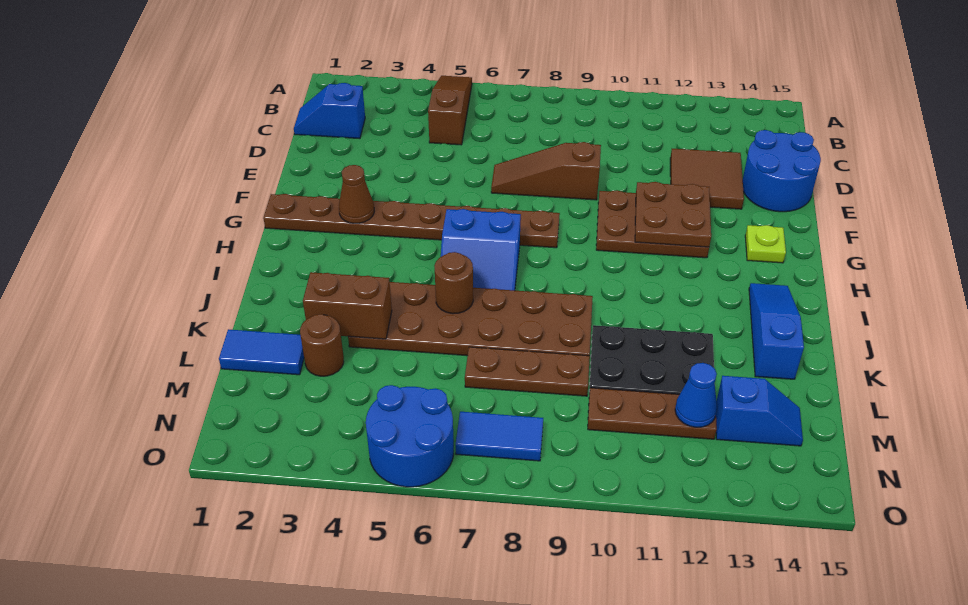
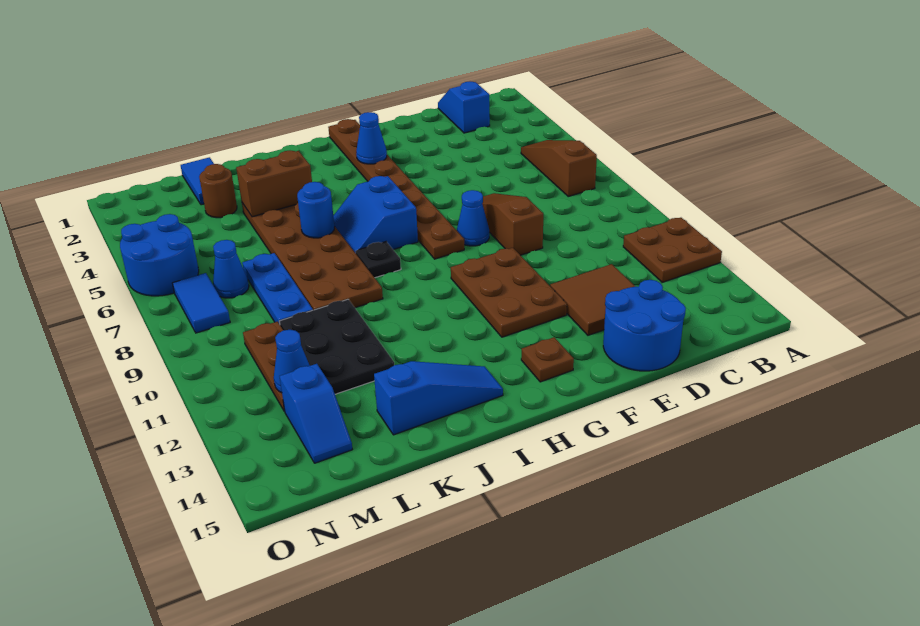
brown 1x3 slope [428,76,472,145] -> brown 1x3 slope turned to [521,140,597,196]
none -> blue 1x1 cone [457,190,489,246]
brown 2x2 plate [635,182,711,247] -> brown 2x2 plate moved to [623,218,722,282]
brown 1x1 cone [339,165,374,223] -> blue 1x1 cone [356,112,387,164]
lime 1x1 plate [745,225,786,263] -> brown 1x1 plate [521,337,574,382]
none -> black 1x1 plate [355,242,401,278]
brown 1x1 round brick [434,252,473,314] -> blue 1x1 round brick [297,182,335,238]
brown 1x2 brick [303,272,392,339] -> brown 1x2 brick turned to [236,151,312,217]
brown 1x3 plate [465,347,590,396] -> blue 1x3 plate [242,253,313,324]
none -> blue 1x1 cone [213,240,249,298]

